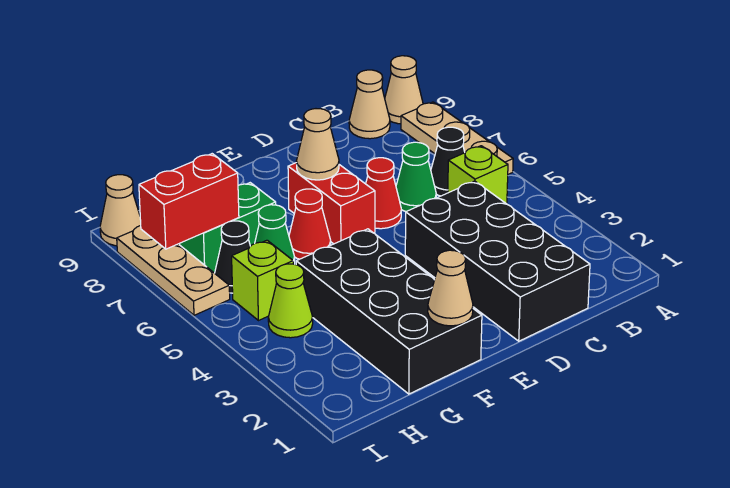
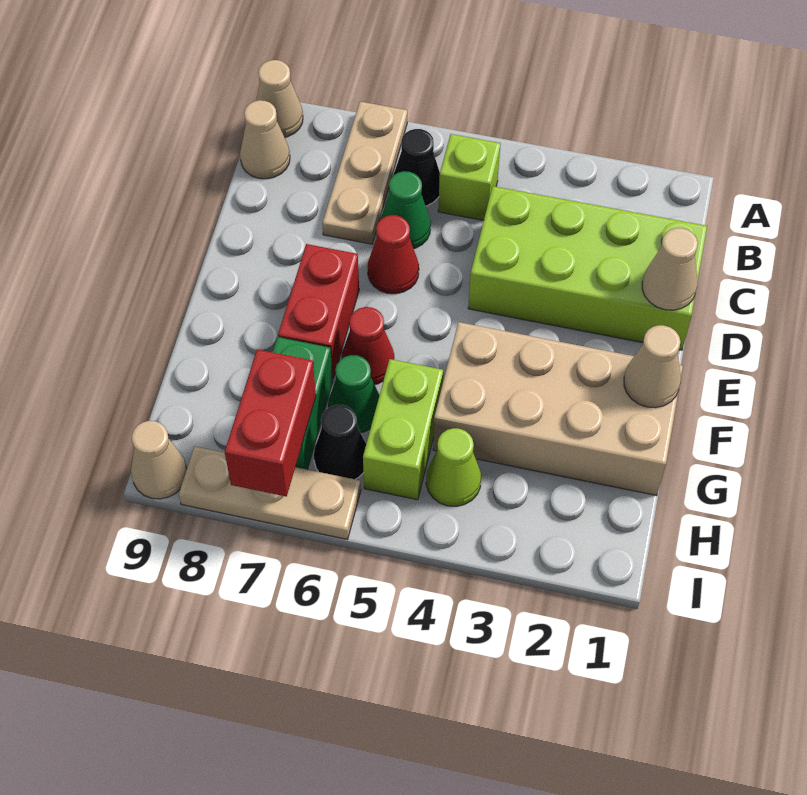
tan 1x3 plate [401,102,513,174] -> tan 1x3 plate turned to [322,102,407,244]
black 2x4 brick [405,181,590,341] -> lime 2x4 brick [468,186,707,350]
red 1x2 brick [288,163,375,244] -> red 1x2 brick turned to [278,244,359,379]
tan 1x1 cone [296,109,339,180] -> tan 1x1 cone moved to [642,228,698,310]
black 2x4 brick [296,229,482,394] -> tan 2x4 brick [433,322,683,496]
lime 1x1 brick [232,240,293,321] -> lime 1x2 brick [363,359,443,500]

